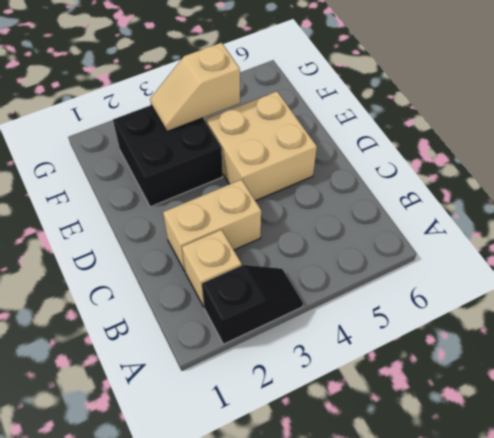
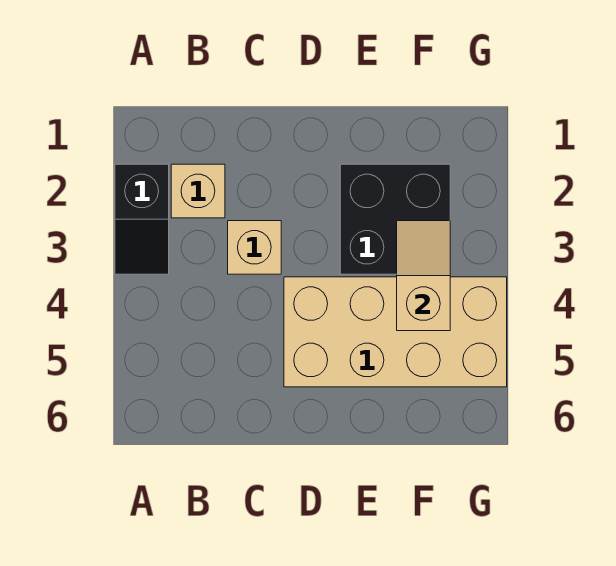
tan 1x2 brick [163,179,261,271] -> tan 1x1 brick [228,221,281,274]
tan 2x2 brick [206,91,317,201] -> tan 2x4 brick [284,277,507,387]

